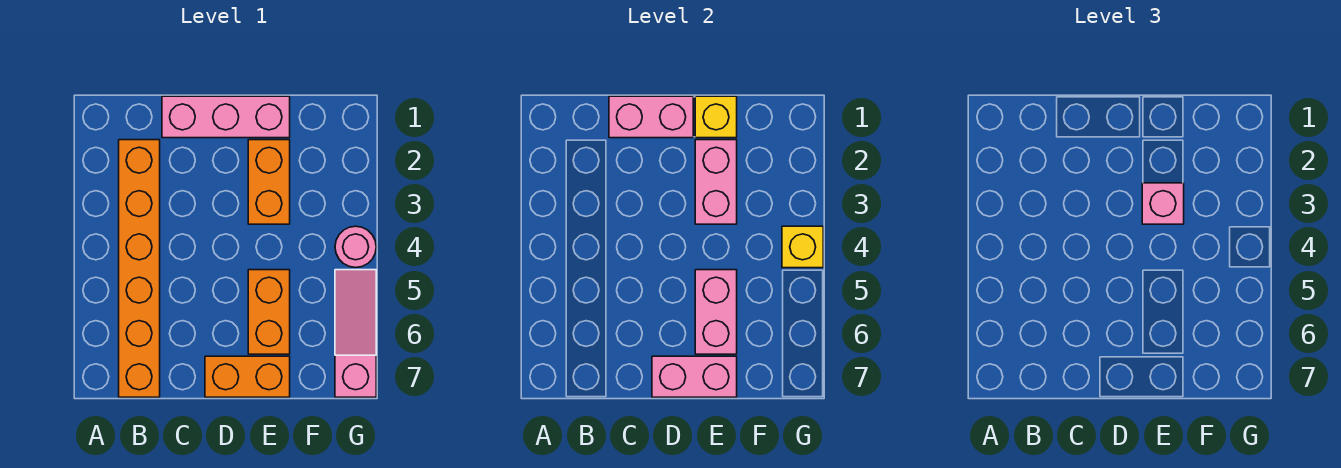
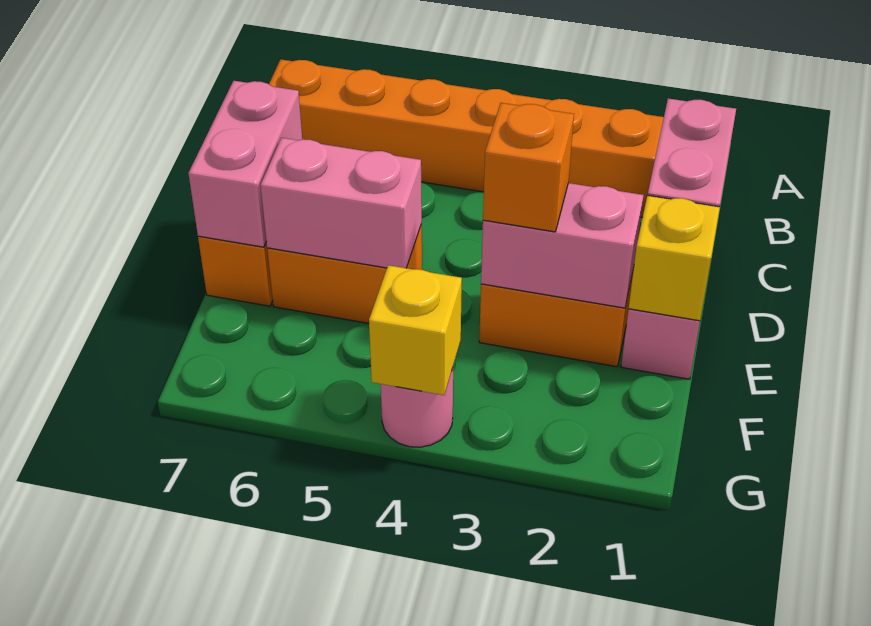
pink 1x1 brick [1142,183,1184,224] -> orange 1x1 brick [483,103,574,232]
pink 1x3 slope [335,270,376,397] -> none

